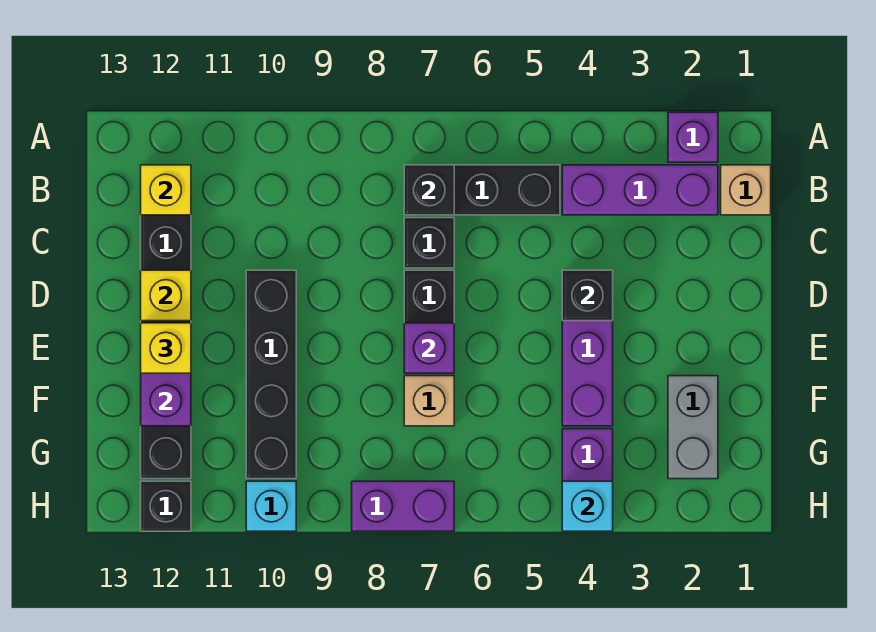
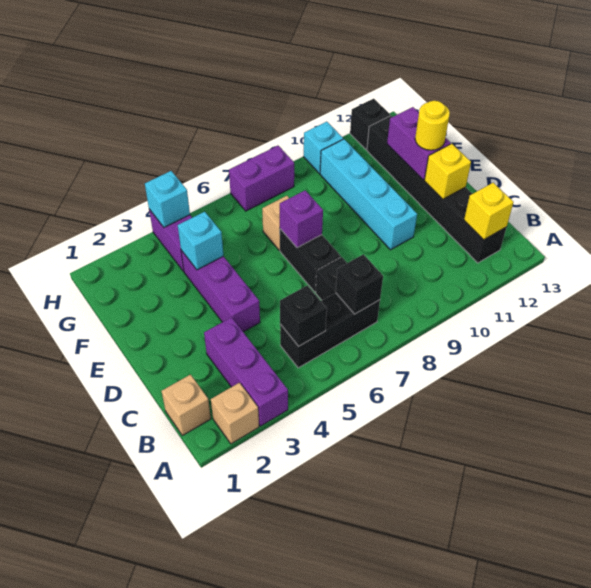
purple 1x1 brick [668,112,718,162] -> tan 1x1 brick [211,383,259,444]
purple 1x3 brick [562,165,718,215] -> purple 1x3 brick turned to [204,317,288,426]
black 1x1 brick [562,270,613,321] -> black 1x1 brick moved to [280,285,327,346]
black 1x4 brick [246,270,296,479] -> cyan 1x4 brick [320,139,417,250]
yellow 1x1 brick [141,323,191,373] -> yellow 1x1 round brick [415,101,450,150]
grey 1x2 brick [668,376,718,479] -> none
none -> cyan 1x1 brick [178,212,223,270]

